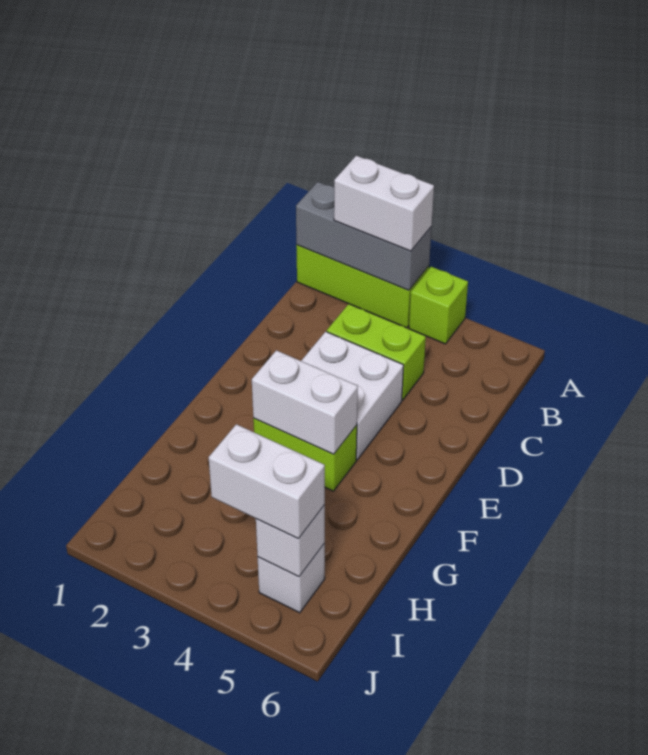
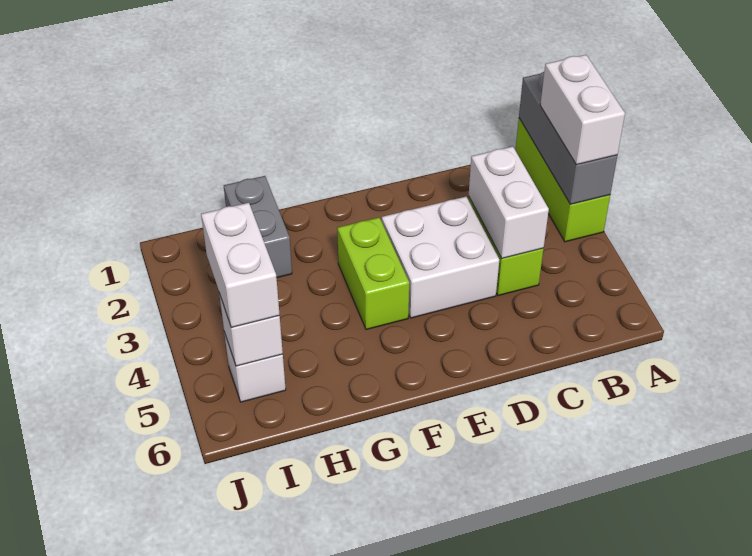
lime 1x1 brick [409,267,468,344] -> none
white 1x2 brick [252,350,358,454] -> white 1x2 brick moved to [469,146,549,258]
none -> grey 1x2 brick [224,176,292,278]

